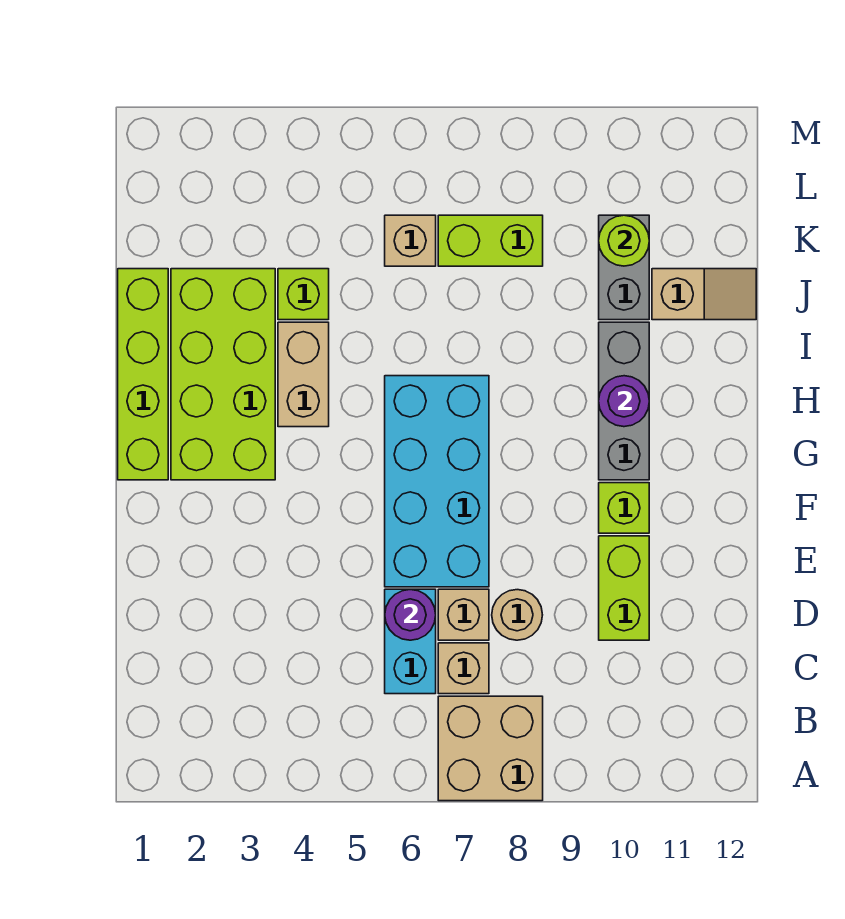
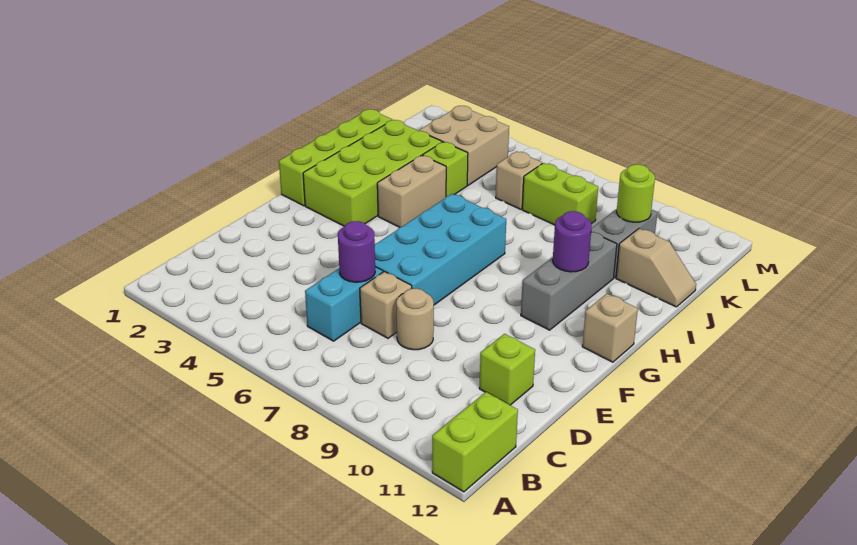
tan 2x2 brick [438,696,543,801] -> tan 2x2 brick moved to [419,106,509,185]
tan 1x1 brick [438,643,489,694] -> tan 1x1 brick moved to [582,294,638,362]
lime 1x2 brick [599,536,649,640] -> lime 1x2 brick moved to [432,392,518,492]
lime 1x1 brick [599,483,649,533] -> lime 1x1 brick moved to [479,334,535,405]

